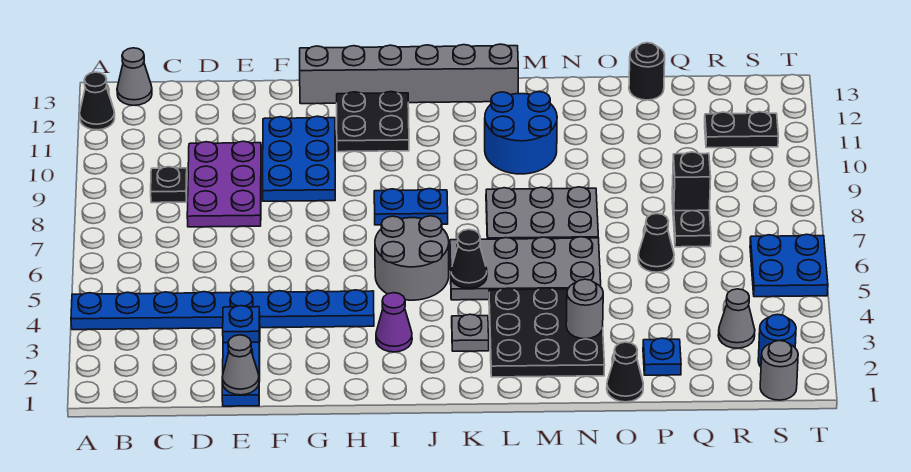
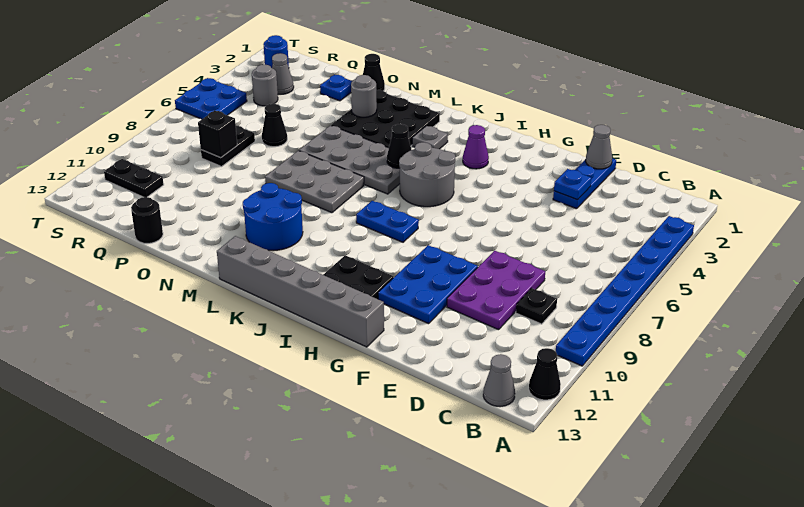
blue 1x8 plate [71,290,374,330] -> blue 1x8 plate turned to [556,216,694,366]
grey 1x1 round brick [760,340,798,400] -> grey 1x1 round brick moved to [252,64,278,106]

